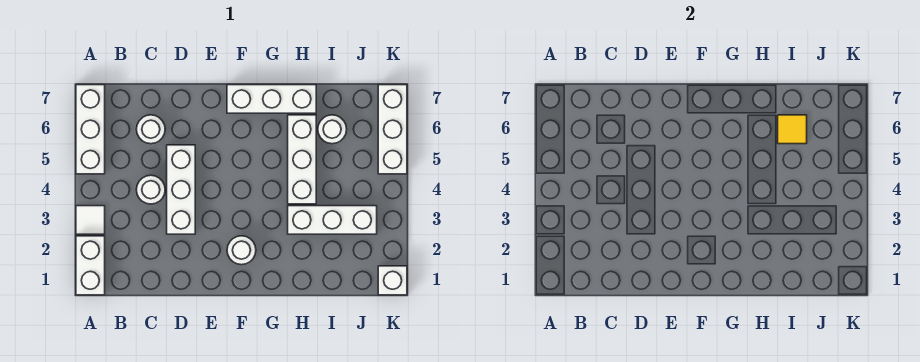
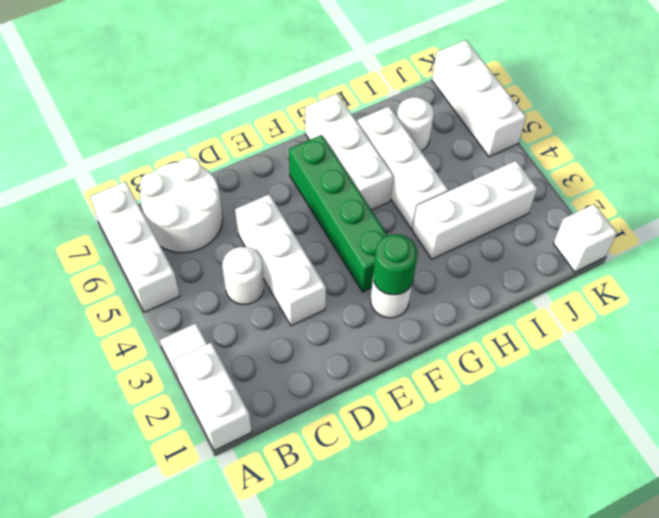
white 1x1 round brick [136,115,165,144] -> white 2x2 round brick [140,157,223,253]
none -> green 1x1 round brick [373,234,418,295]
none -> green 1x4 brick [289,135,388,292]
white 1x3 brick [227,85,316,113] -> white 1x3 brick turned to [305,94,393,210]
yellow 1x1 tile [778,115,807,144] -> none

